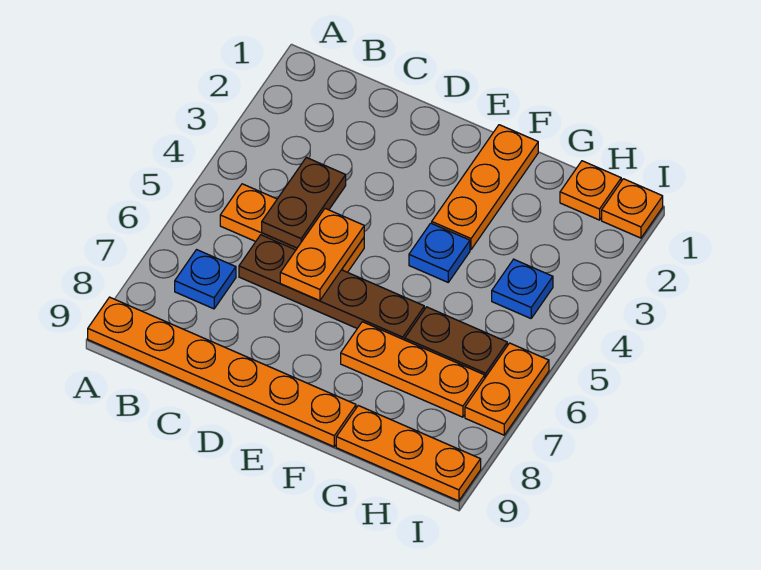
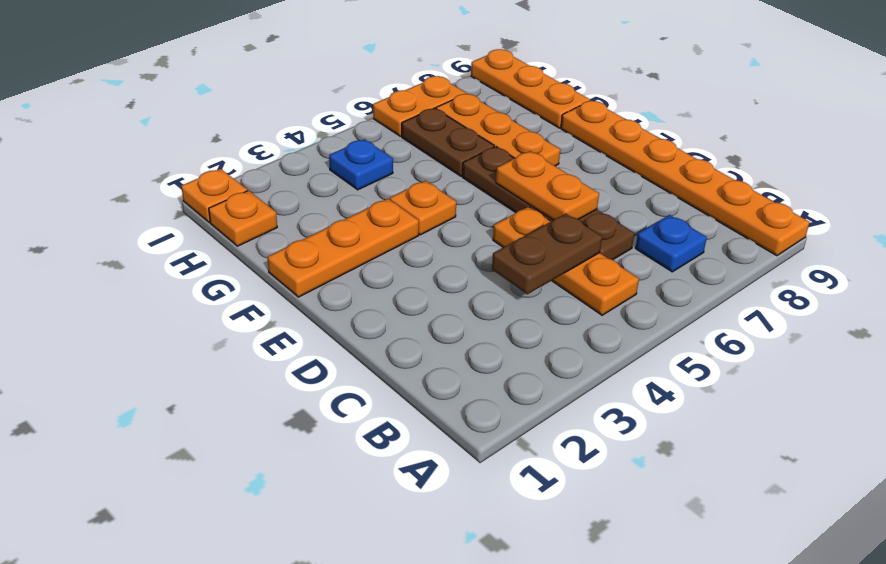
orange 1x2 plate [280,209,364,301] -> orange 1x2 plate turned to [496,151,599,220]
blue 1x1 plate [409,223,470,282] -> orange 1x1 plate [390,181,456,235]

